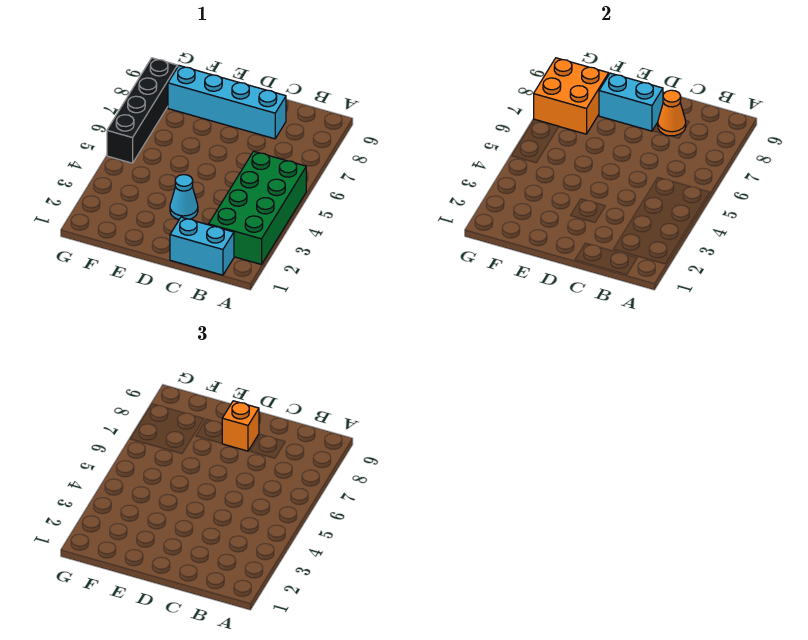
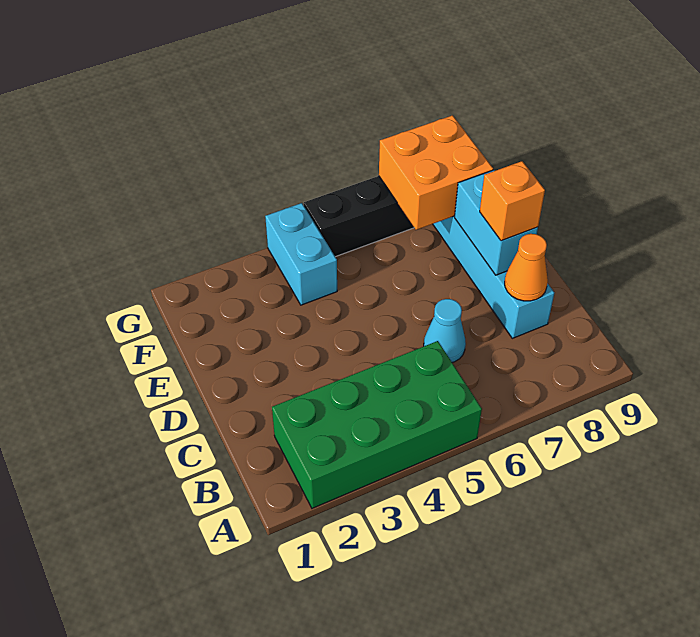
cyan 1x2 brick [170,217,234,275] -> cyan 1x2 brick moved to [265,203,337,305]
cyan 1x1 cone [170,175,198,220] -> cyan 1x1 cone moved to [424,299,466,362]

